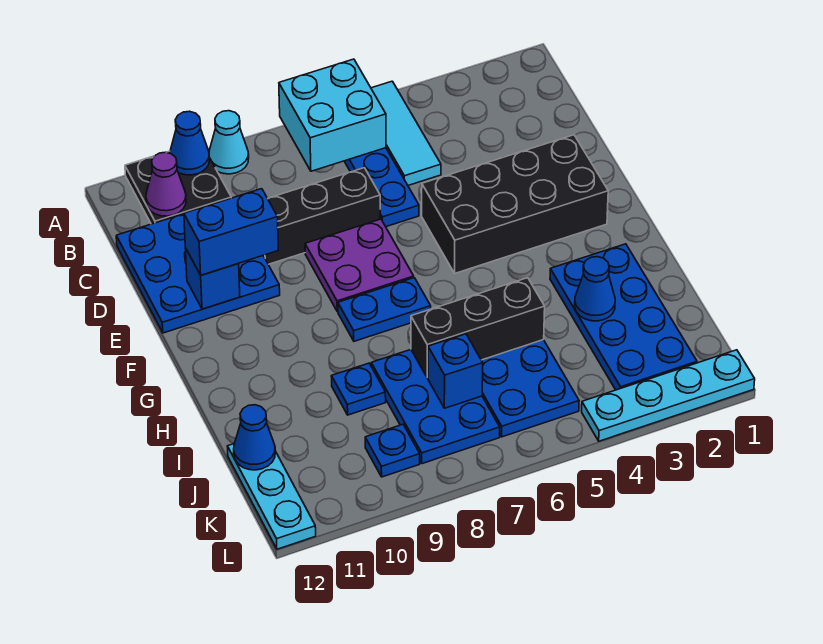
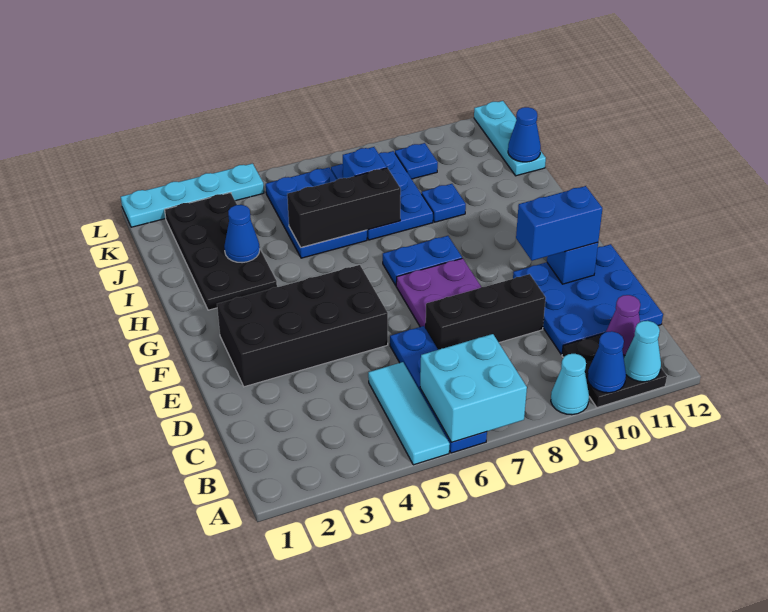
none -> cyan 1x1 cone [624,321,661,382]
blue 2x4 plate [550,244,697,390] -> black 2x4 plate [165,193,277,310]

